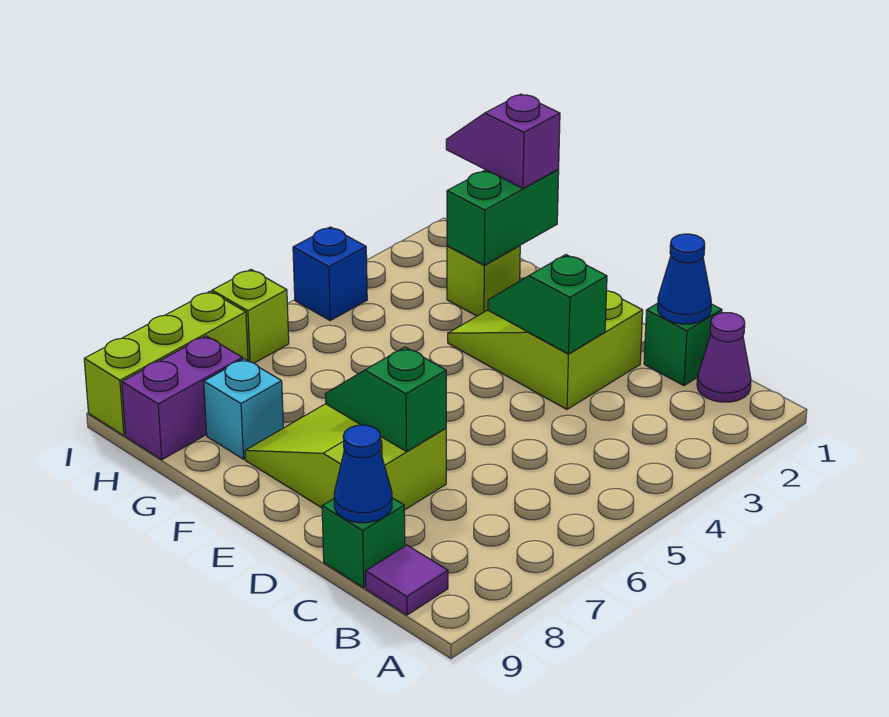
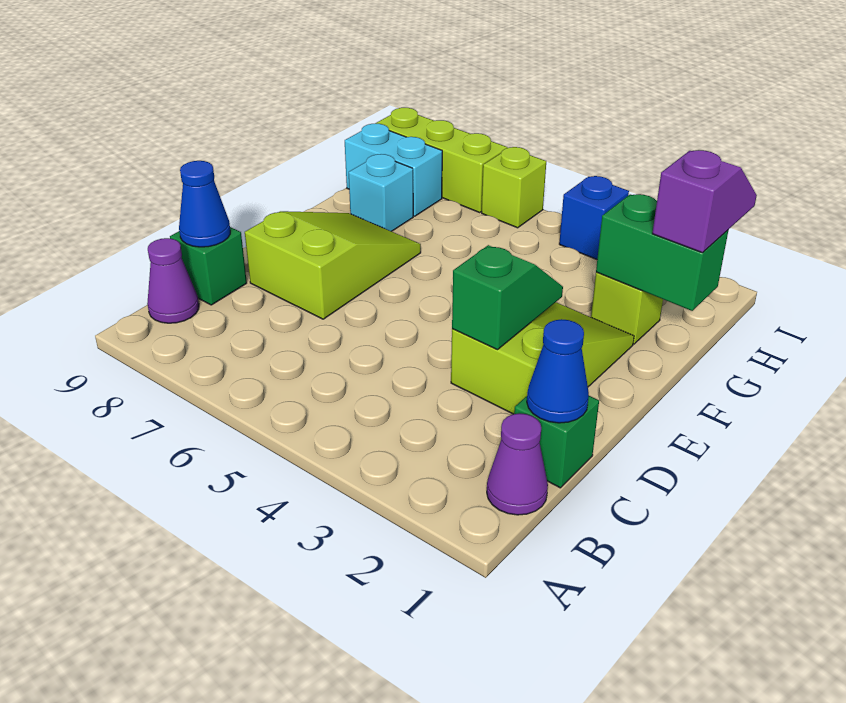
purple 1x1 tile [366,545,448,615] -> purple 1x1 cone [147,238,199,323]
green 1x2 slope [326,347,446,452] -> none
purple 1x2 brick [122,336,243,460] -> cyan 1x2 brick [345,123,442,216]

